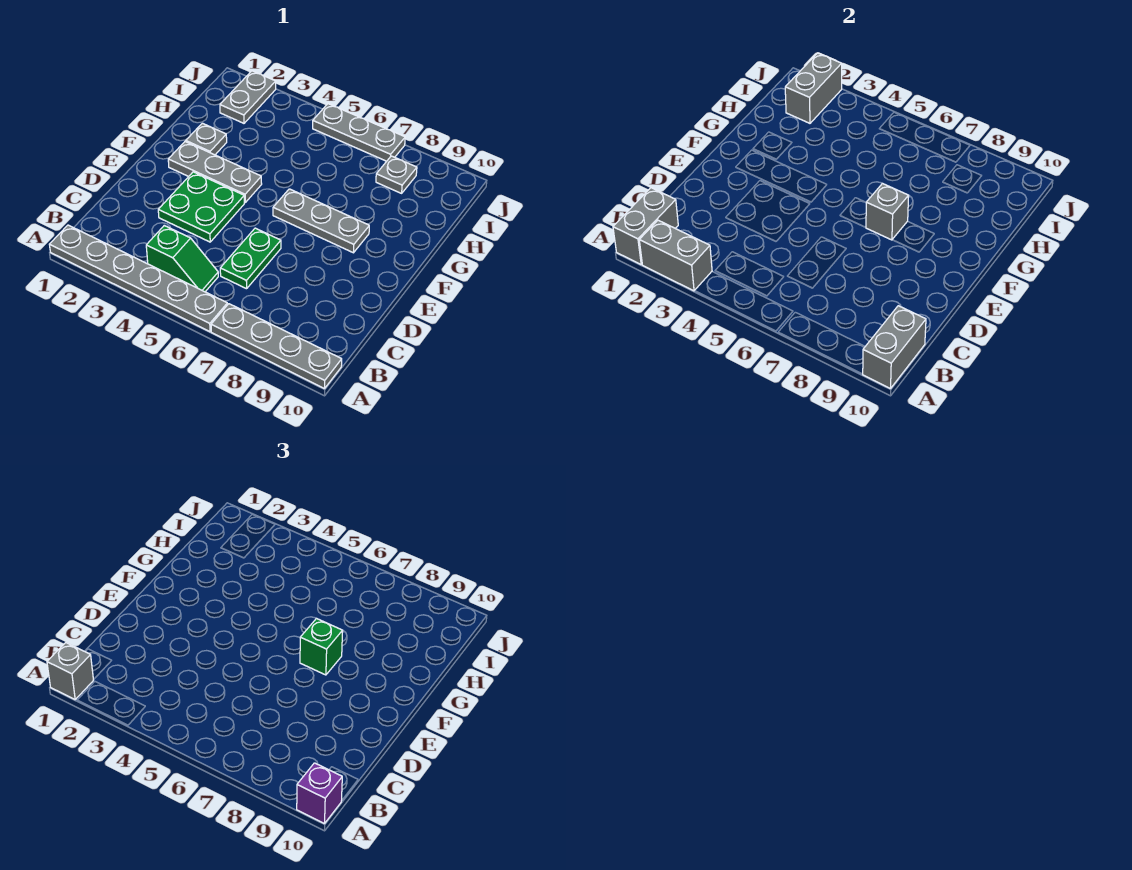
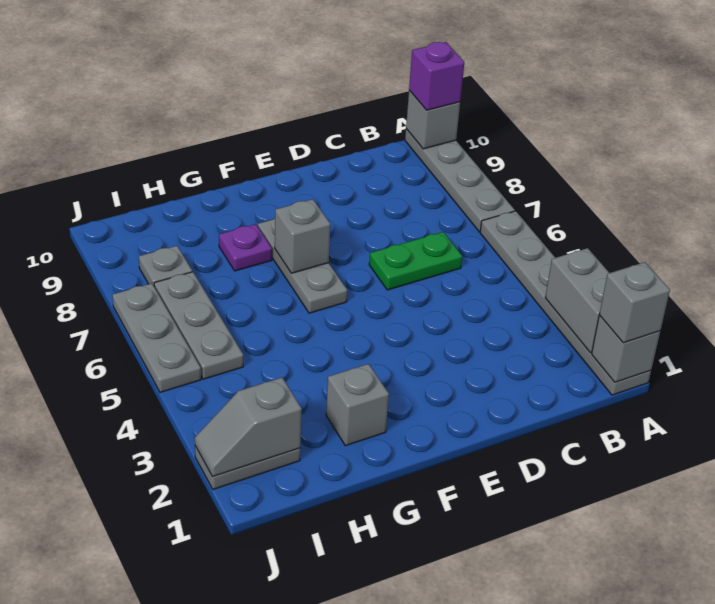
grey 1x2 brick [613,188,678,264] -> grey 1x1 brick [592,315,660,382]
grey 1x2 brick [863,306,926,389] -> grey 1x1 brick [406,90,460,149]
green 1x2 slope [146,226,218,292] -> none
green 2x2 plate [158,172,244,242] -> none
grey 1x3 plate [168,142,262,202] -> grey 1x3 plate moved to [154,272,243,379]
green 1x1 brick [300,618,343,675] -> none
grey 1x1 plate [186,123,227,155] -> grey 1x1 brick [326,364,389,446]
none -> purple 1x1 plate [219,224,272,271]
grey 1x2 brick [785,53,842,123] -> grey 1x2 slope [195,378,302,477]

